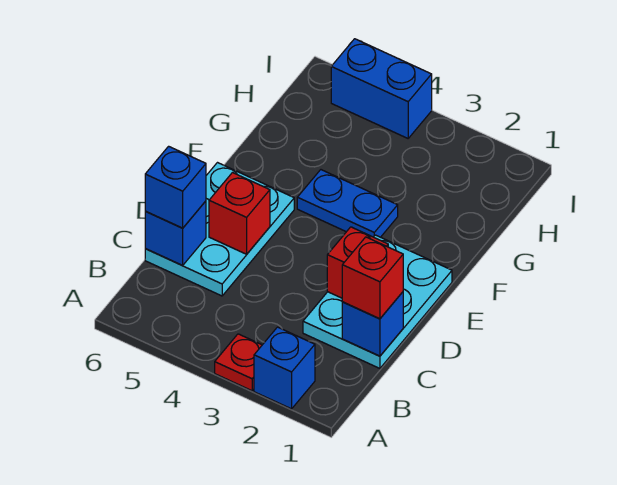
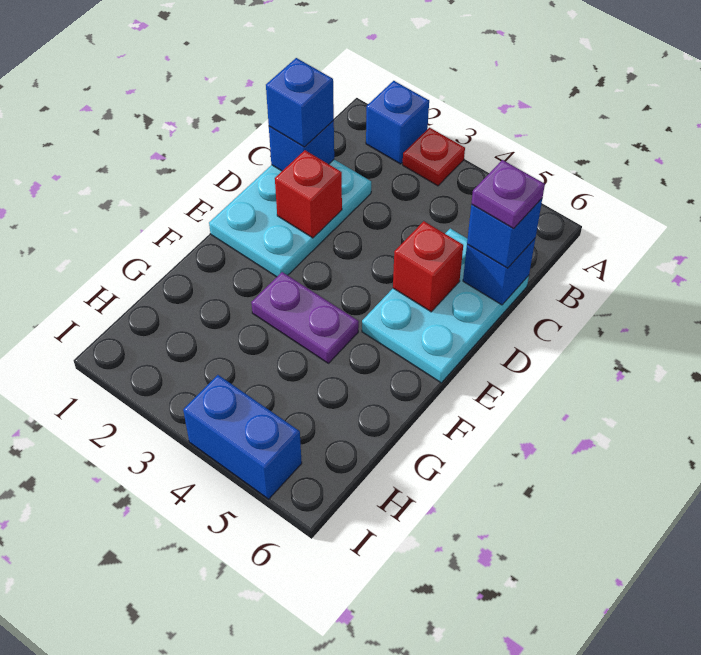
red 1x1 brick [342,237,403,319] -> blue 1x1 brick [266,58,334,147]
none -> purple 1x1 plate [471,160,545,228]
blue 1x2 plate [297,170,398,237] -> purple 1x2 plate [251,272,359,363]

